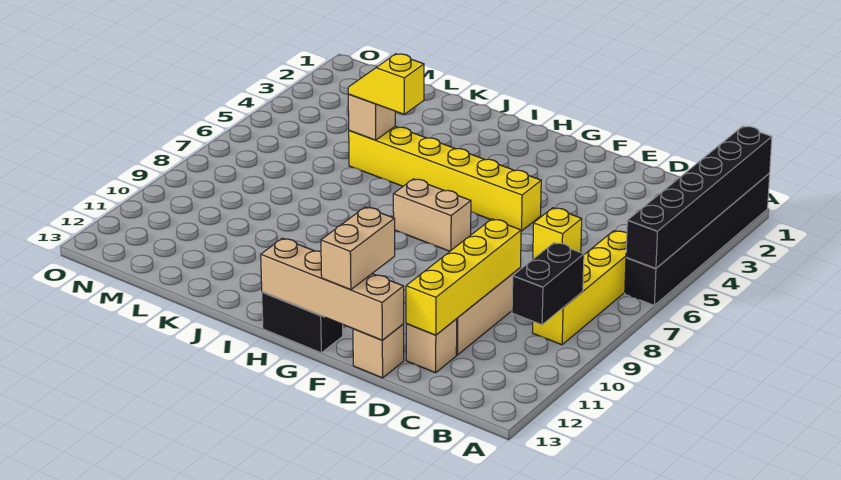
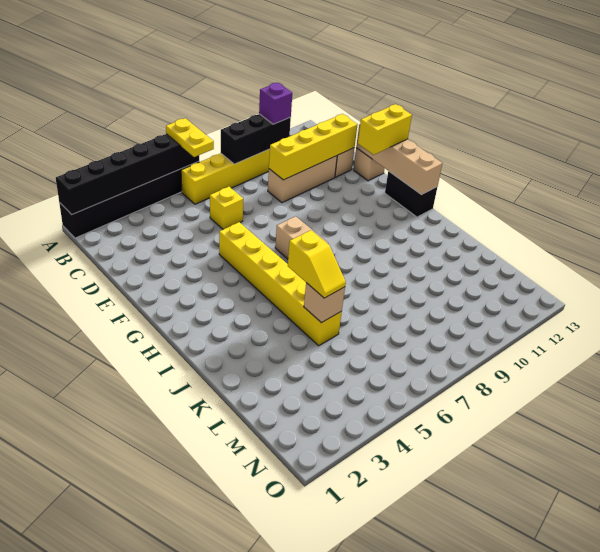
none -> yellow 1x2 plate [166,118,214,157]
black 1x2 brick [512,243,584,325] -> black 1x3 brick [221,114,291,164]
none -> purple 1x1 brick [259,83,292,124]
tan 1x2 brick [321,207,395,290] -> yellow 1x2 brick [358,104,412,155]

